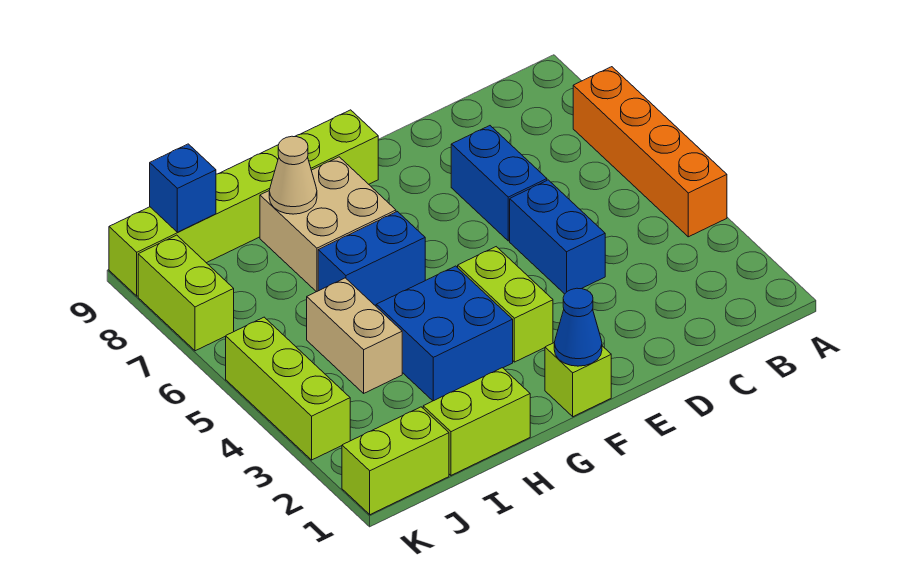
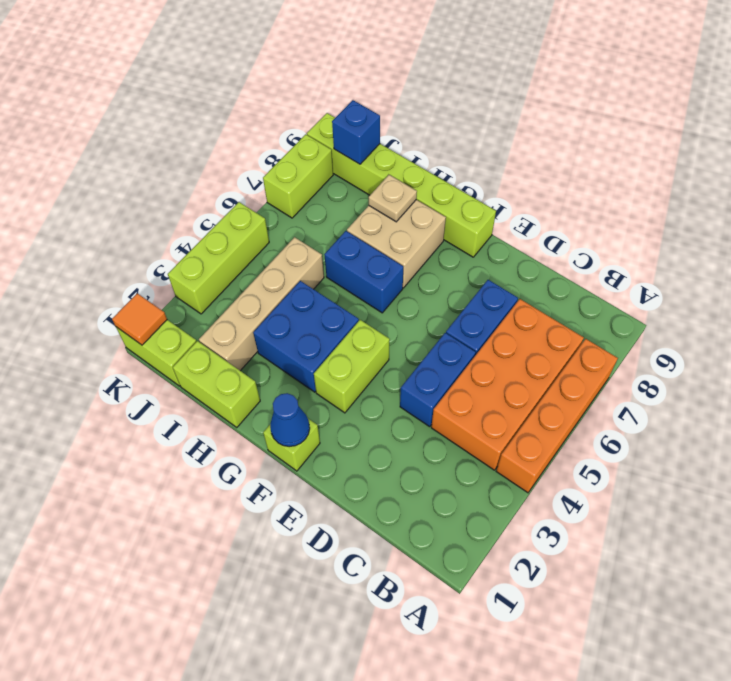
none -> orange 2x4 brick [431,299,584,470]
tan 1x1 cone [269,136,317,214] -> tan 1x1 plate [369,175,417,222]
tan 1x2 brick [307,278,402,393] -> tan 1x4 brick [199,237,324,371]
none -> orange 1x1 tile [112,293,167,345]

